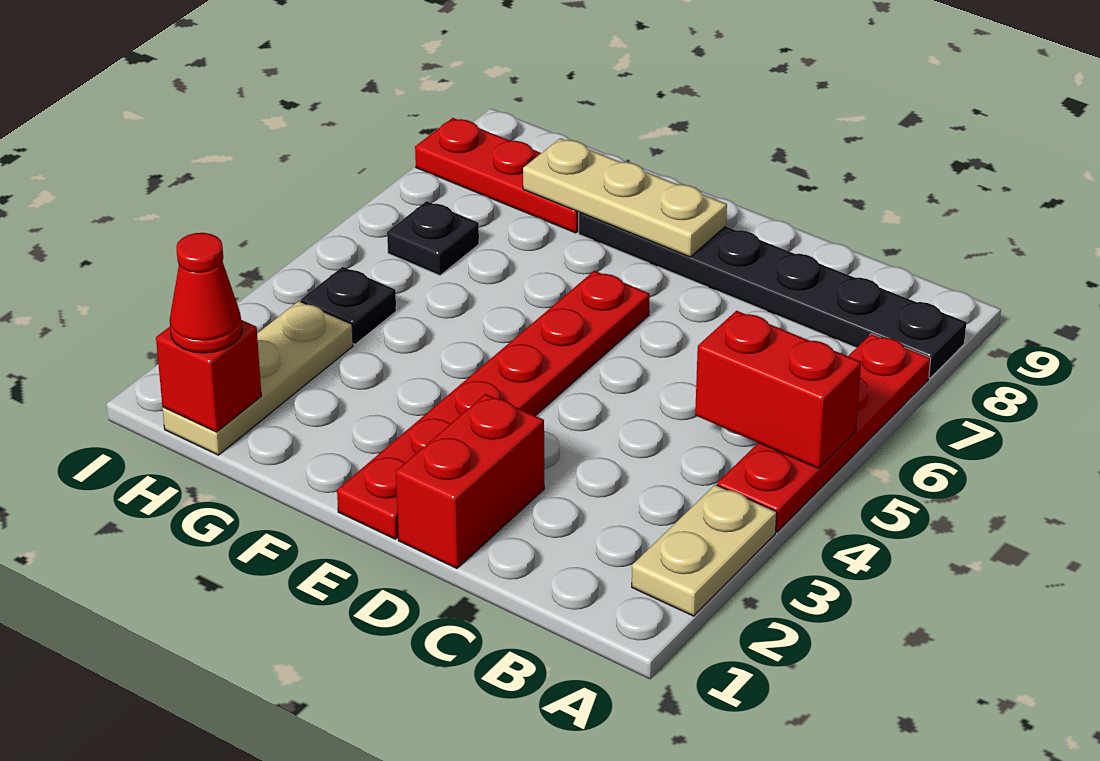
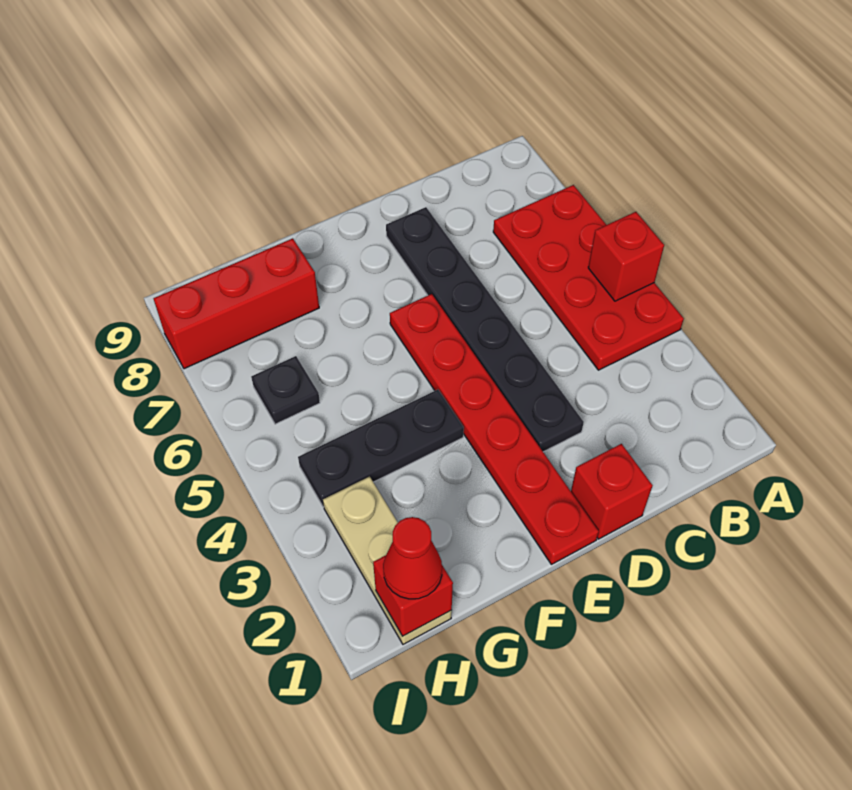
tan 1x2 plate [632,485,777,616] -> none
red 1x4 plate [717,334,931,532] -> red 2x4 plate [493,185,684,370]
red 1x2 brick [695,311,861,469] -> red 1x1 brick [588,212,664,301]
black 1x6 plate [579,212,966,378] -> black 1x6 plate turned to [386,207,584,452]
red 1x2 brick [396,394,544,568] -> red 1x1 brick [571,444,653,539]
tan 1x3 plate [523,138,727,257] -> none
red 1x3 plate [415,118,579,233] -> red 1x3 brick [153,238,319,369]
black 1x1 plate [301,267,396,344] -> black 1x3 plate [298,390,464,507]

